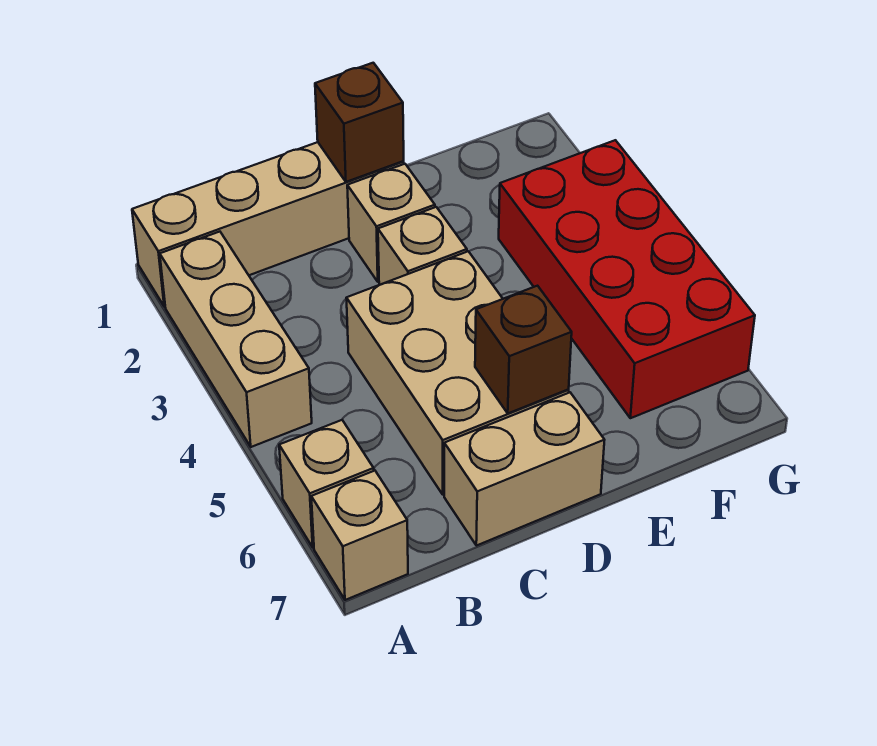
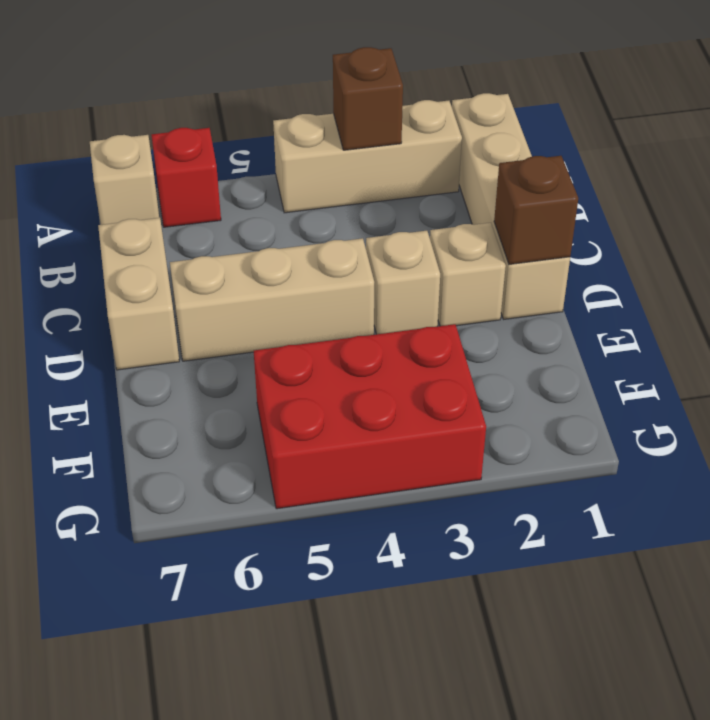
tan 1x1 brick [279,420,374,547] -> red 1x1 brick [151,128,221,227]
tan 2x3 brick [346,251,569,495] -> tan 1x3 brick [170,238,374,361]
brown 1x1 brick [475,286,572,413] -> brown 1x1 brick moved to [333,47,403,150]
red 2x4 brick [499,140,755,418] -> red 2x3 brick [254,324,486,509]

